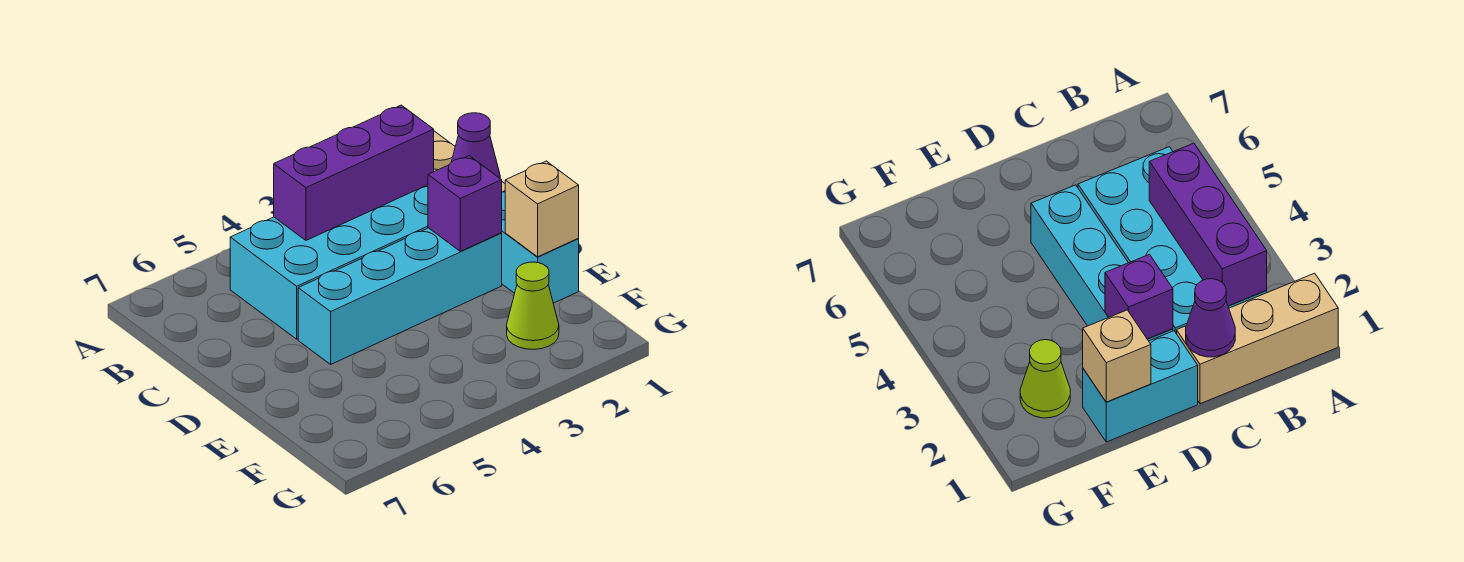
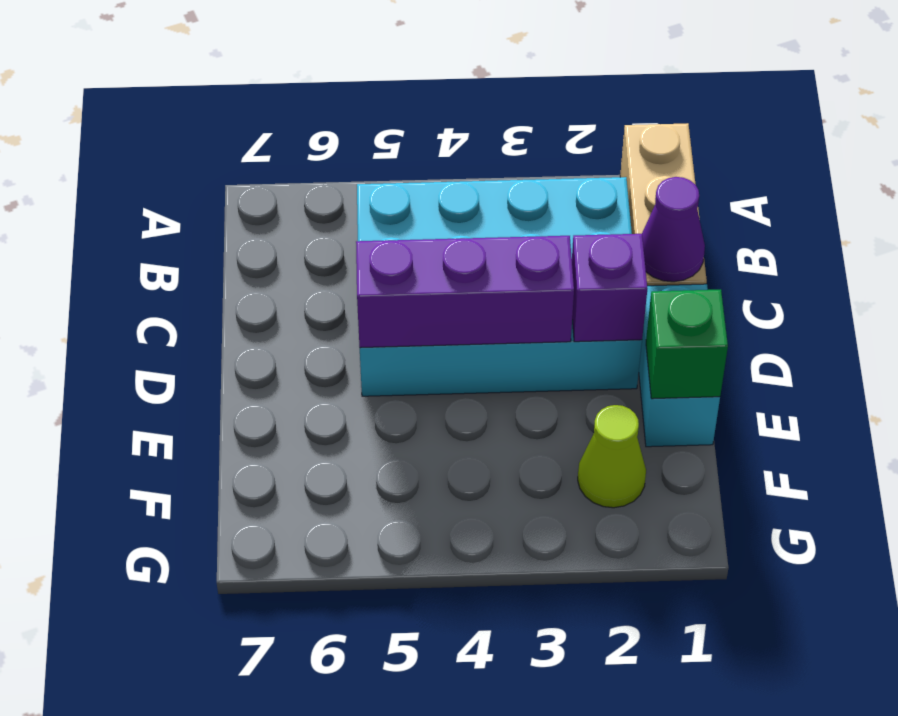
purple 1x3 brick [274,105,434,240] -> purple 1x3 brick moved to [356,236,574,348]
tan 1x1 brick [505,161,579,257] -> green 1x1 brick [646,289,728,399]

